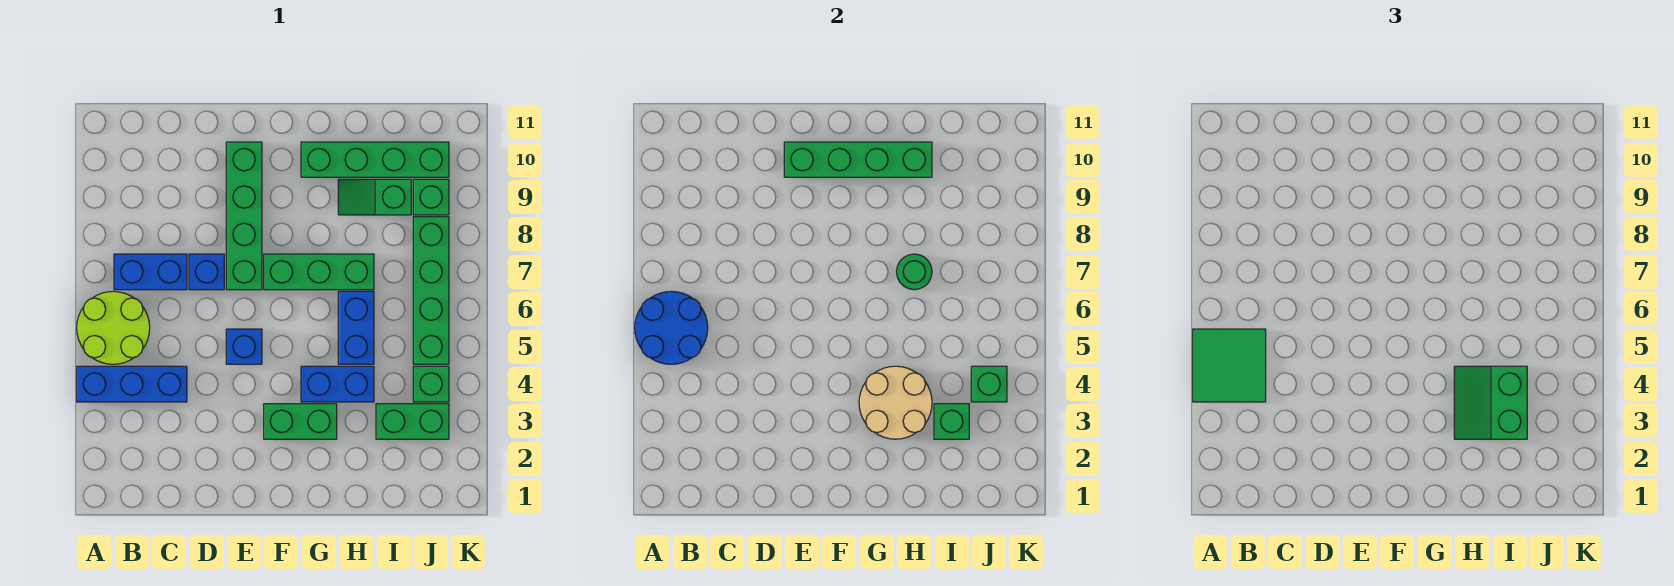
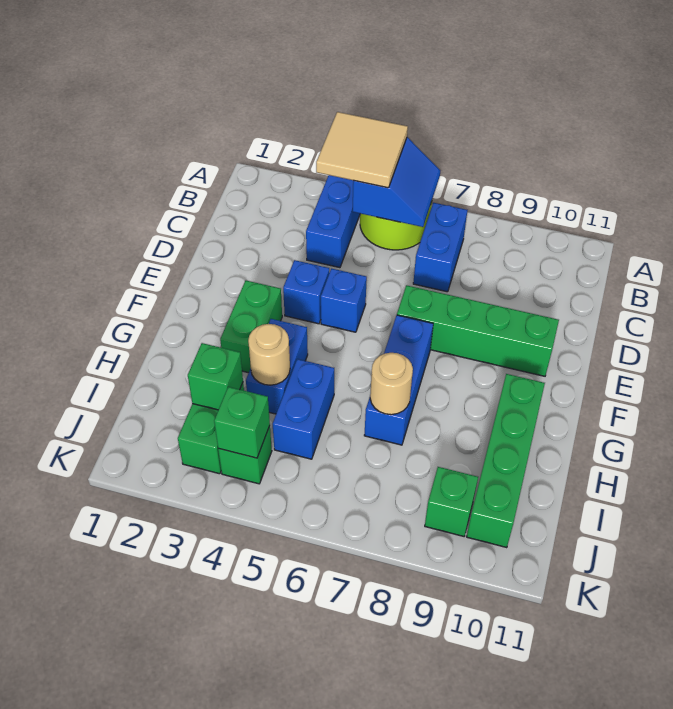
green 2x2 tile [1193,329,1266,402] -> tan 2x2 tile [316,112,408,188]
blue 2x2 round brick [635,291,708,364] -> blue 2x2 slope [352,137,440,227]
blue 1x1 brick [189,254,224,290] -> blue 1x1 brick moved to [283,260,329,324]
green 1x4 brick [784,142,932,177] -> none
green 1x3 brick [264,254,374,290] -> blue 1x3 brick [364,315,433,445]
tan 2x2 round brick [859,366,932,439] -> tan 1x1 round brick [248,324,290,385]
green 2x2 slope [1454,366,1527,439] -> none
blue 1x2 brick [338,291,374,364] -> blue 1x2 brick turned to [273,359,334,459]
green 1x1 round brick [897,254,932,290] -> tan 1x1 round brick [370,353,413,415]
green 1x2 slope [338,179,411,215] -> none
green 1x4 brick [413,217,449,364] -> none

